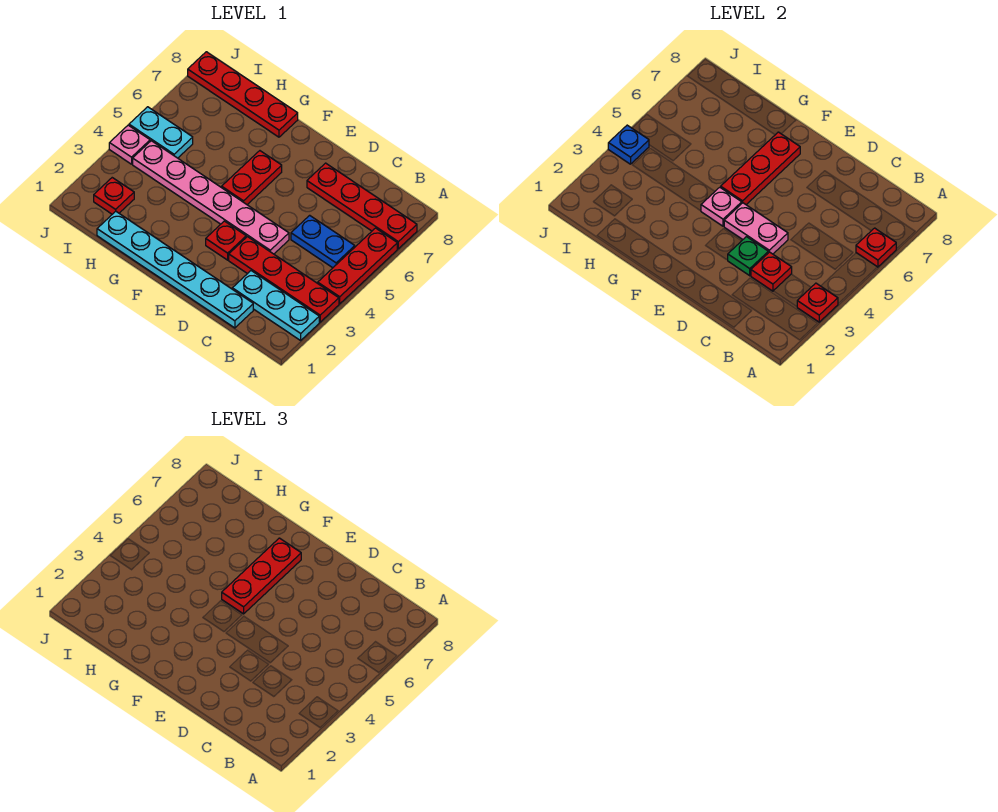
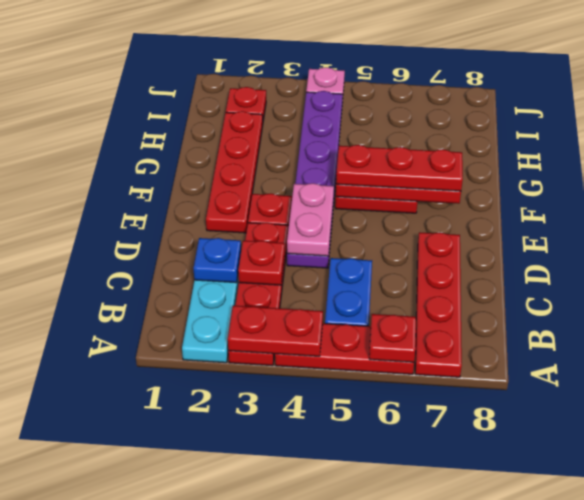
red 1x1 plate [797,283,838,322] -> red 1x2 plate [228,306,323,356]
cyan 1x6 plate [97,211,253,328] -> none
green 1x1 plate [728,237,768,276] -> none
pink 1x6 plate [133,141,289,254] -> purple 1x6 plate [287,91,343,268]
pink 1x1 plate [701,187,742,226] -> none
red 1x4 plate [188,52,298,137] -> red 1x4 plate moved to [206,111,263,233]
cyan 1x2 plate [129,107,193,158] -> none
blue 1x1 plate [608,125,649,164] -> blue 1x1 plate moved to [193,238,241,283]

